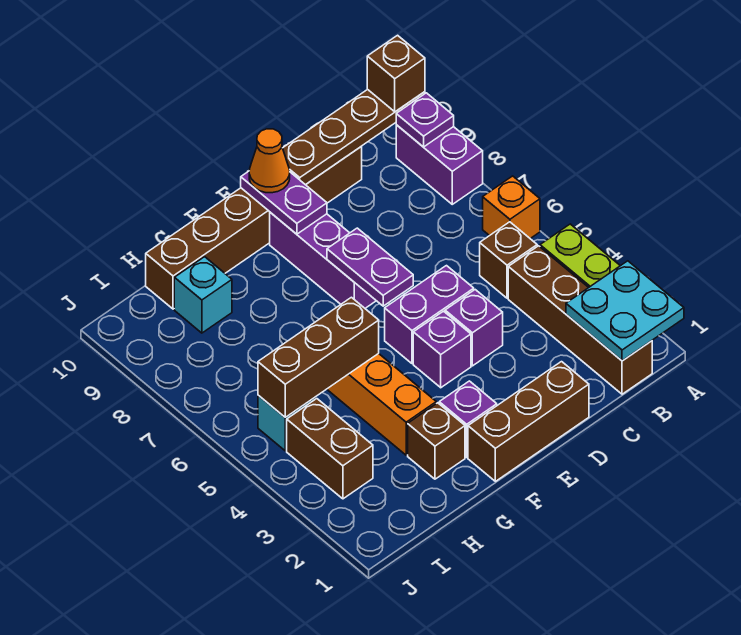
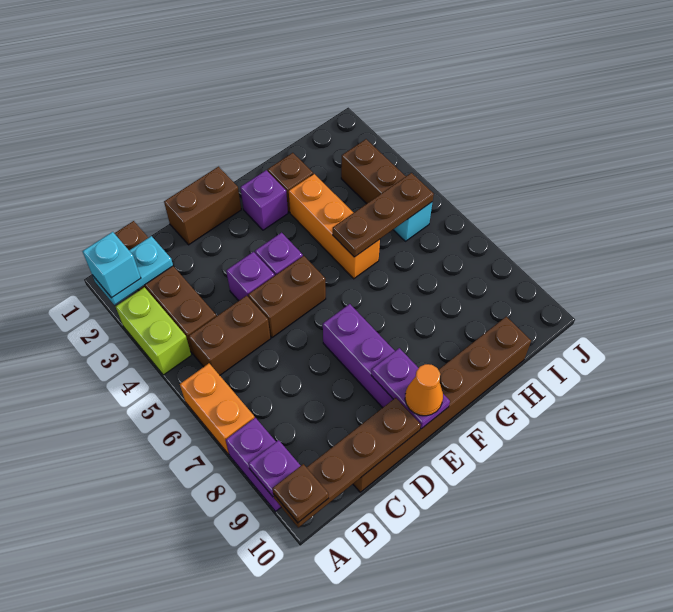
cyan 2x2 plate [566,261,684,361] -> cyan 1x2 plate [93,236,173,305]
orange 1x1 brick [483,176,540,239] -> orange 1x2 brick [180,364,254,454]
brown 1x1 brick [367,35,425,112] -> brown 1x1 plate [272,464,329,523]
brown 1x1 brick [480,222,537,298] -> brown 1x2 brick [189,296,270,375]
brown 1x3 brick [468,362,589,481] -> brown 1x2 brick [164,167,241,245]
purple 1x2 brick [385,266,474,364] -> brown 1x2 brick [248,256,326,338]
purple 1x2 plate [327,228,413,306] -> none
brown 1x3 brick [258,297,379,417] -> brown 1x3 plate [333,173,434,257]
cyan 1x1 brick [174,257,232,333] -> cyan 1x1 brick moved to [82,232,141,298]

